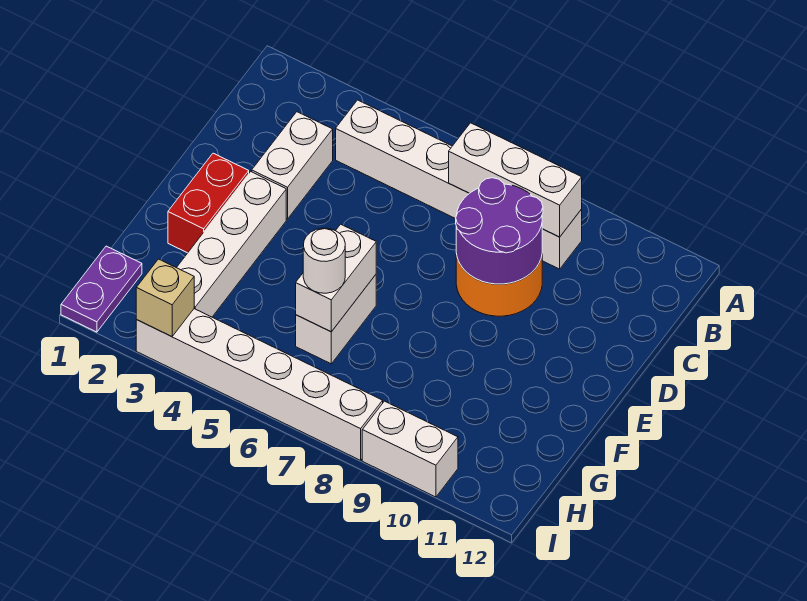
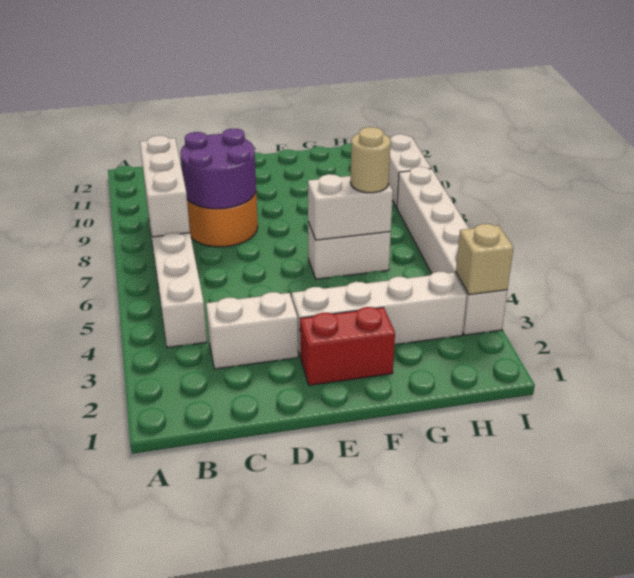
white 1x1 round brick [303,228,345,293] -> tan 1x1 round brick [351,127,391,193]
purple 1x2 plate [61,246,142,332] -> none

